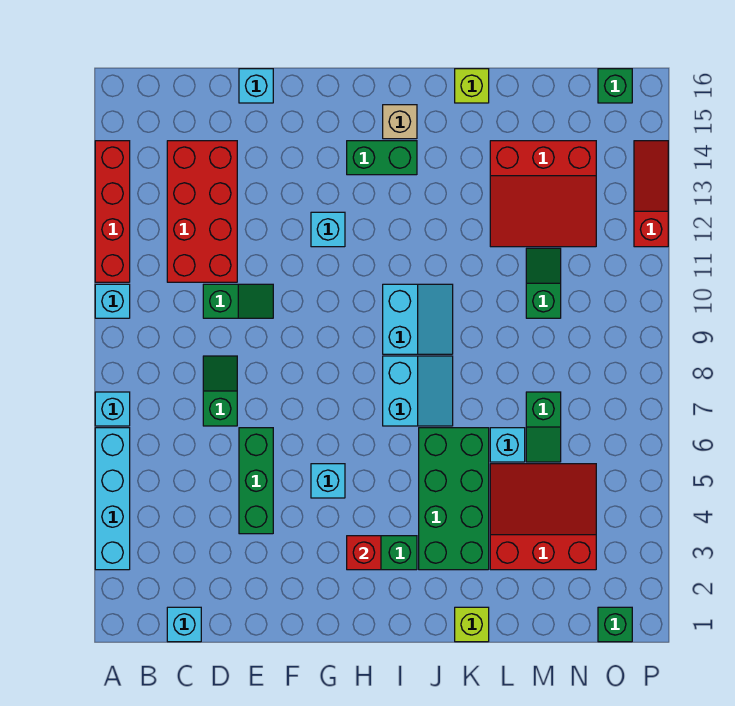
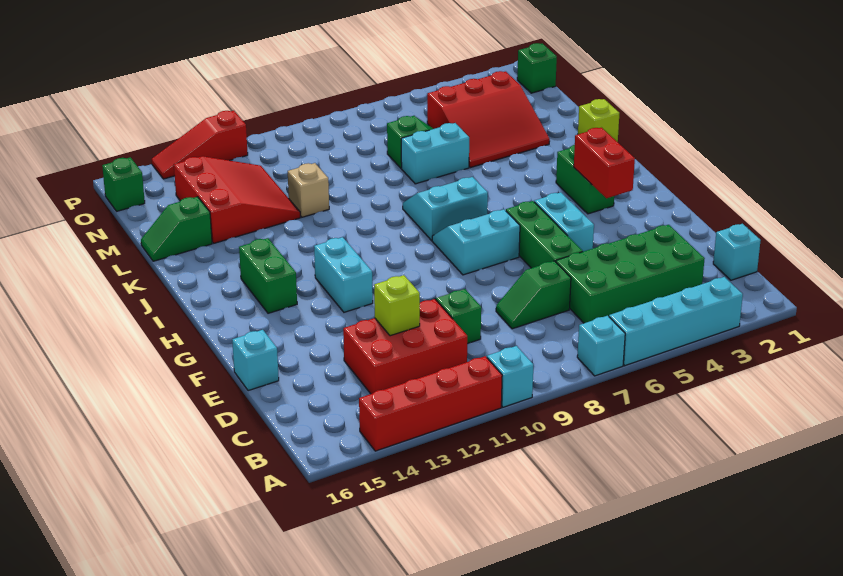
red 2x4 brick [167,141,237,282] -> red 2x3 brick [343,299,467,394]
green 1x3 brick [239,428,273,534] -> green 1x3 brick turned to [506,201,583,268]
cyan 1x1 brick [311,464,345,498] -> cyan 1x2 brick [534,192,594,252]
cyan 1x1 brick [311,212,345,247] -> cyan 1x2 brick [314,237,373,312]
red 1x1 brick [347,536,381,570] -> red 1x2 brick [574,128,635,198]
cyan 2x2 slope [383,284,453,354] -> cyan 2x2 slope moved to [432,209,520,275]
tan 1x1 brick [383,105,417,139] -> tan 1x1 brick moved to [288,163,329,217]
green 2x4 brick [419,428,489,570] -> green 2x4 brick moved to [556,225,705,323]
lime 1x1 brick [455,69,489,103] -> lime 1x1 brick moved to [374,275,420,336]
red 3x3 slope [490,464,596,570] -> red 3x3 slope turned to [427,71,550,168]
cyan 1x1 brick [490,428,525,462] -> cyan 1x2 brick [401,123,469,184]
green 1x2 slope [526,248,561,318] -> green 1x2 slope moved to [141,197,212,261]

